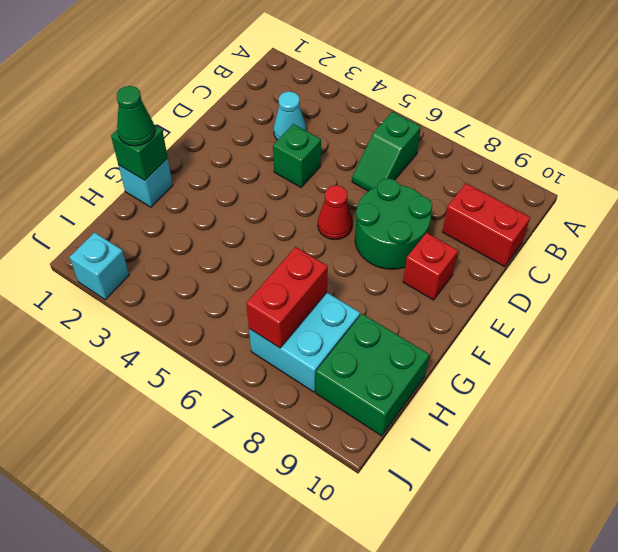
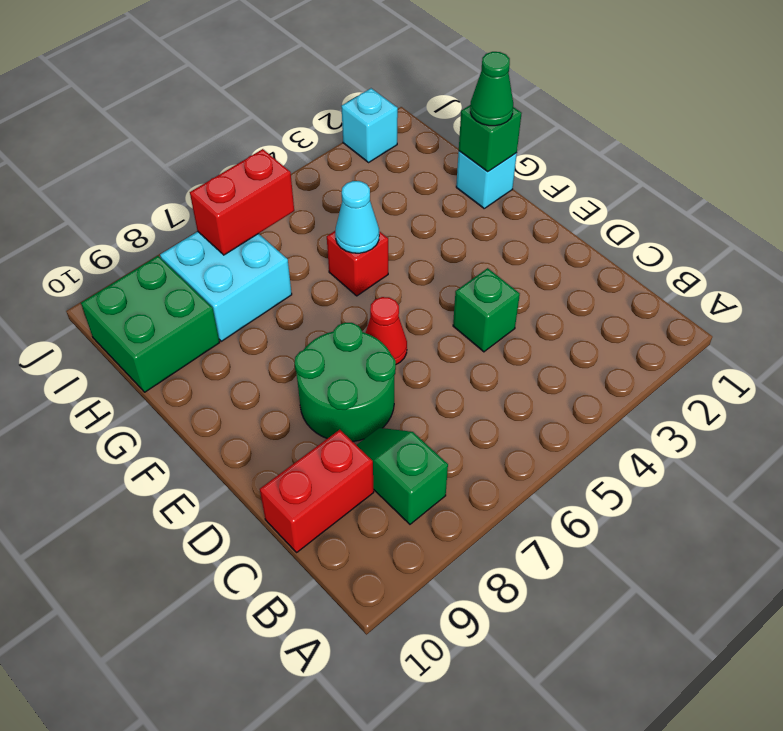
green 1x2 slope [352,112,421,191] -> green 1x2 slope moved to [357,428,448,524]
cyan 1x1 cone [274,91,306,140] -> cyan 1x1 cone moved to [335,181,379,253]
red 1x1 brick [403,233,458,300] -> red 1x1 brick moved to [327,231,388,296]
red 1x2 brick [246,247,328,348] -> red 1x2 brick turned to [190,149,294,255]

